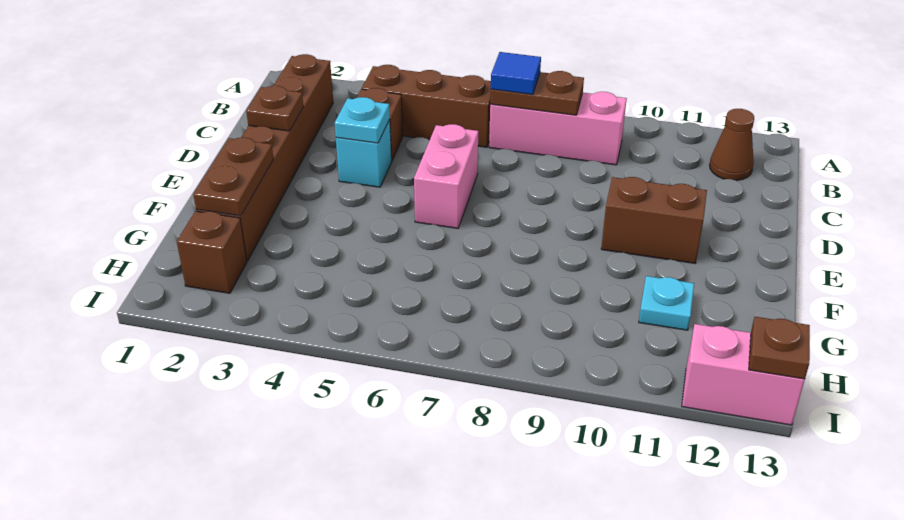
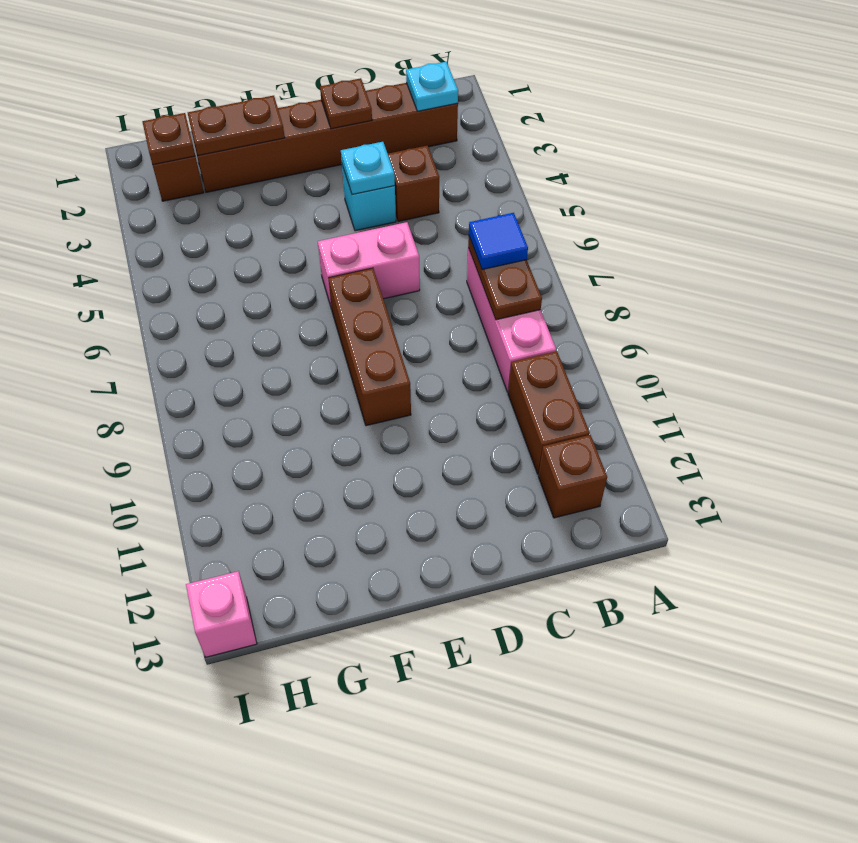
brown 1x3 brick [362,65,491,147] -> brown 1x3 brick moved to [328,268,411,426]
brown 1x1 cone [710,109,754,181] -> brown 1x1 brick [538,435,607,518]
brown 1x2 brick [601,177,707,263] -> brown 1x2 brick moved to [508,351,590,474]
cyan 1x1 plate [639,276,694,330] -> cyan 1x1 plate moved to [406,62,458,111]
pink 1x2 brick [682,324,805,425] -> pink 1x1 brick [186,571,257,657]
brown 1x1 plate [749,317,810,379] -> brown 1x1 plate moved to [142,113,195,165]

